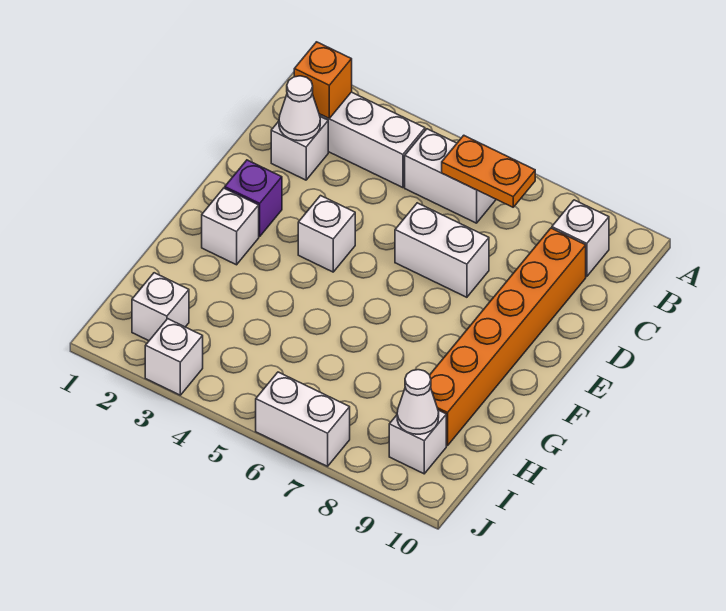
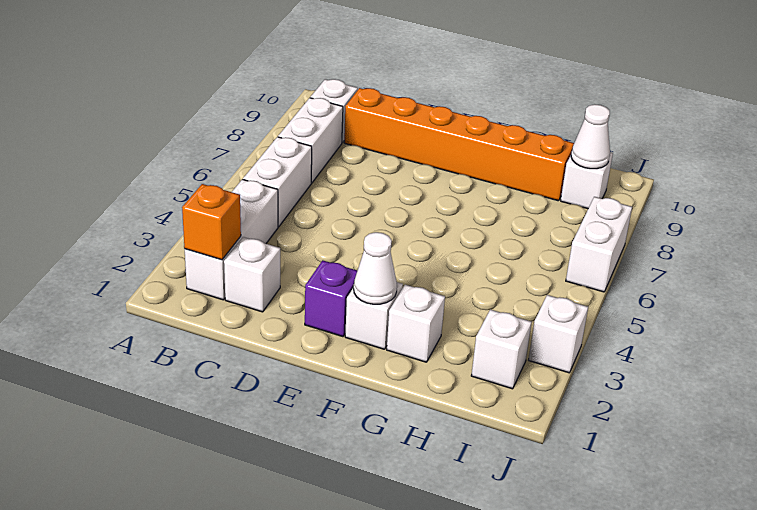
orange 1x2 plate [442,135,535,207] -> none
white 1x1 cone [279,76,320,141] -> white 1x1 cone moved to [354,232,397,304]
white 1x2 brick [395,203,489,297] -> white 1x2 brick moved to [278,98,343,183]
white 1x1 brick [298,196,355,272] -> white 1x1 brick moved to [387,285,445,362]

